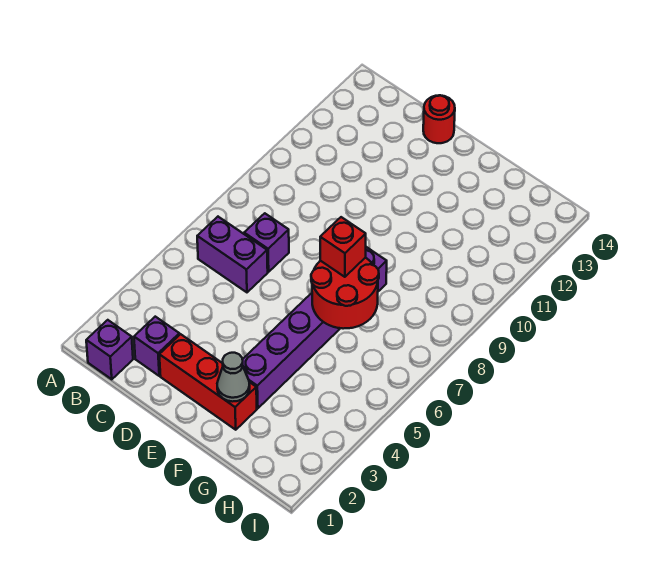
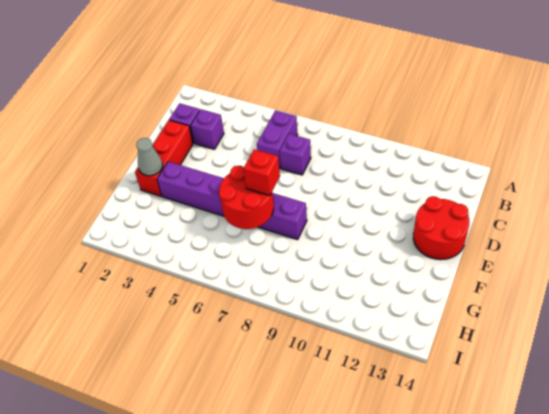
purple 1x1 brick [86,320,133,379] -> purple 1x1 brick moved to [191,109,224,149]
red 1x1 round brick [423,95,455,143] -> red 2x2 round brick [413,196,469,260]

